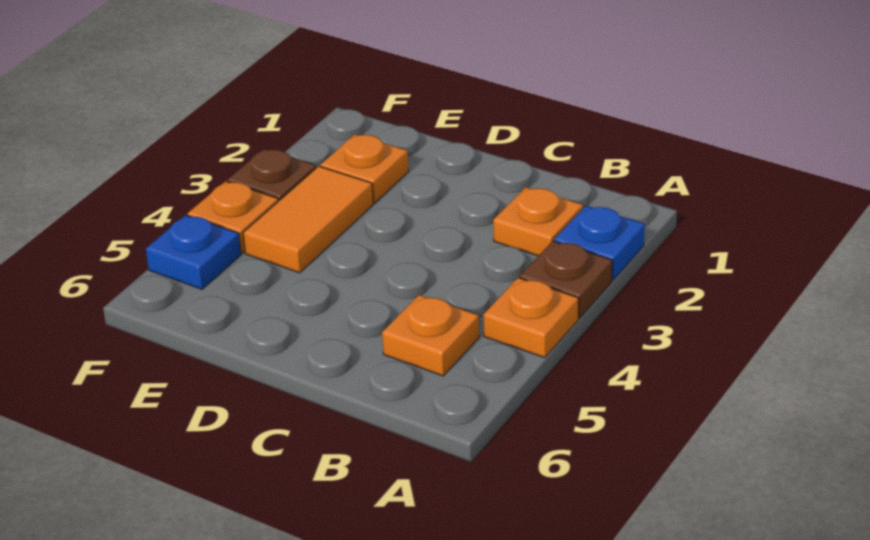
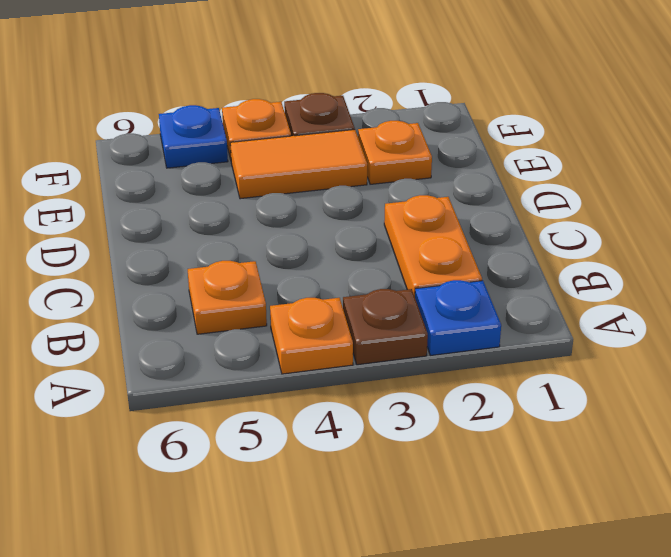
orange 1x1 plate [493,187,583,256] -> orange 1x2 plate [384,195,482,297]

